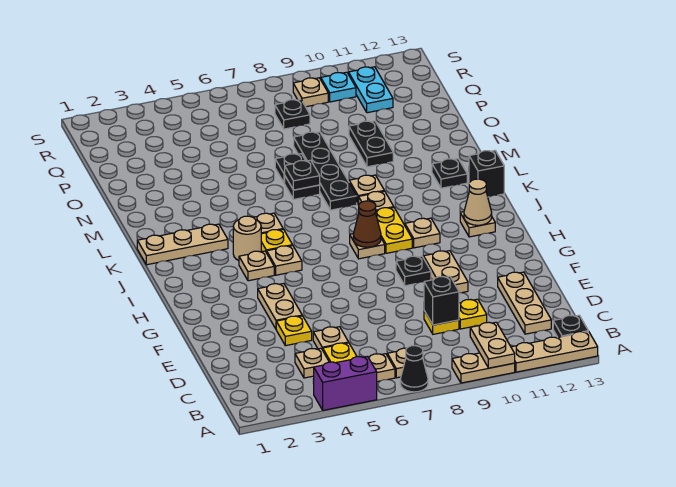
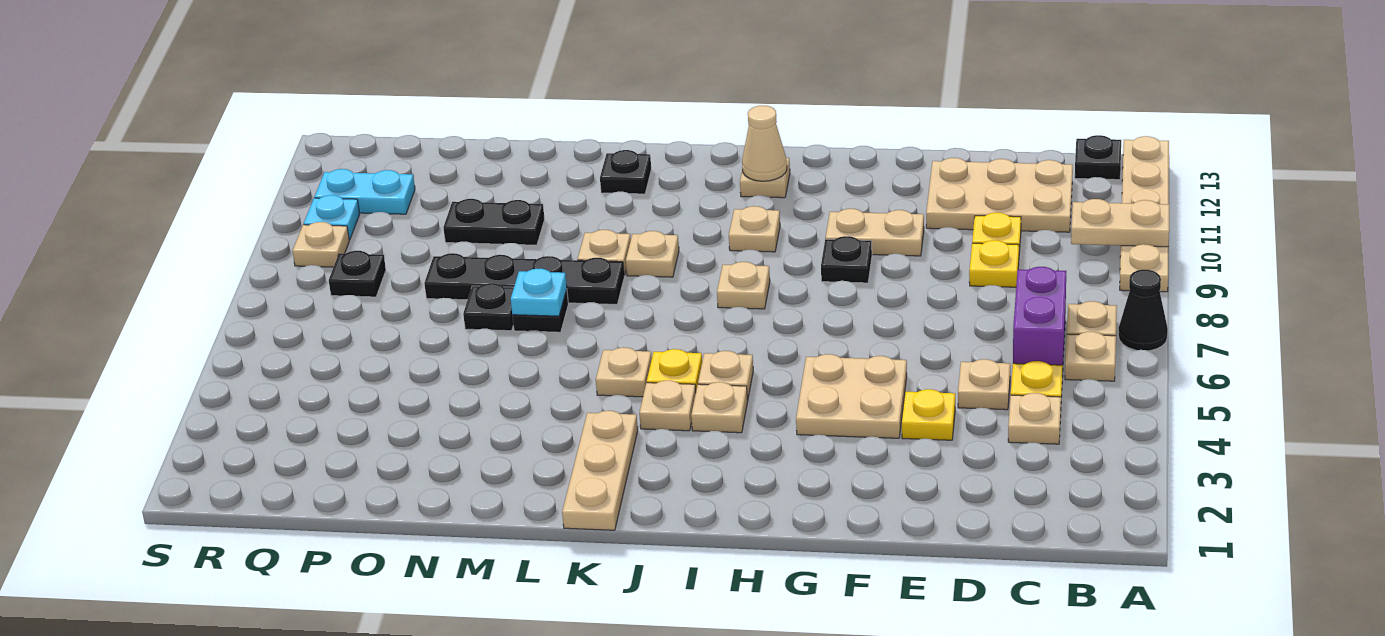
purple 1x2 brick [314,356,377,410] -> purple 1x2 brick moved to [1013,267,1066,377]
tan 1x3 plate [498,272,551,334] -> tan 2x3 plate [926,158,1073,232]
black 1x1 brick [424,276,459,325] -> none
tan 1x2 plate [258,284,302,329] -> tan 2x2 plate [796,354,907,438]
brown 1x1 cone [353,201,381,247] -> none
yellow 1x2 plate [376,208,412,253] -> none
tan 1x1 round brick [233,216,262,261] -> tan 1x1 plate [639,380,696,431]
black 1x1 brick [469,151,504,197] -> none
black 1x1 plate [285,160,320,190] -> cyan 1x1 plate [511,269,567,316]

